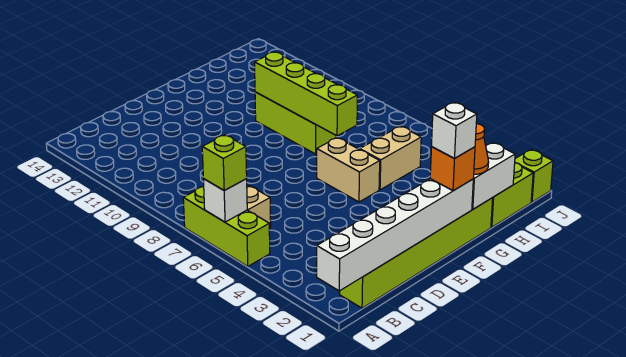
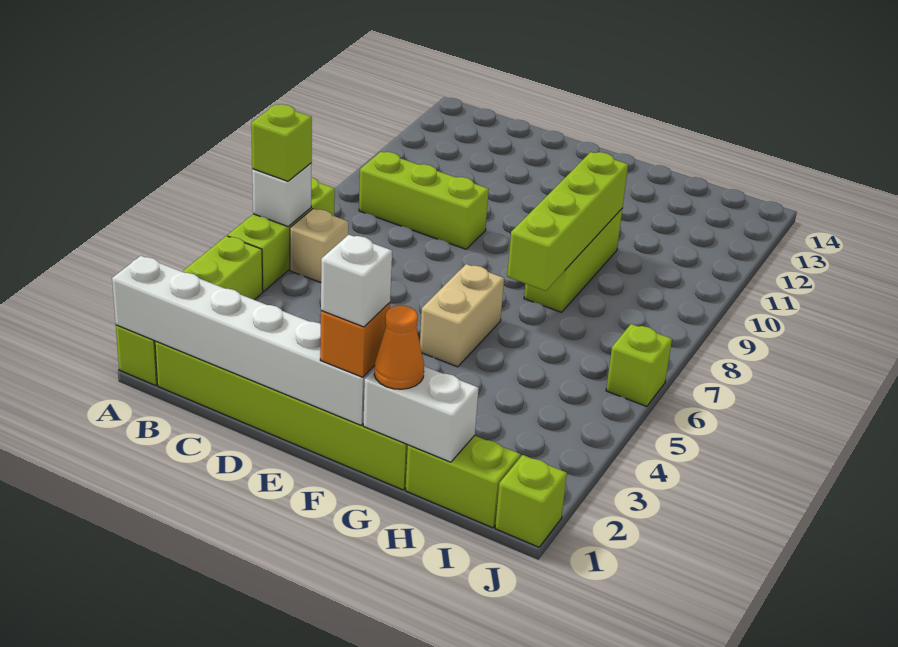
none -> lime 1x4 brick [116,236,263,385]
none -> lime 1x3 brick [359,152,489,249]
tan 1x2 brick [360,126,421,190] -> none
none -> lime 1x1 brick [606,324,672,406]

